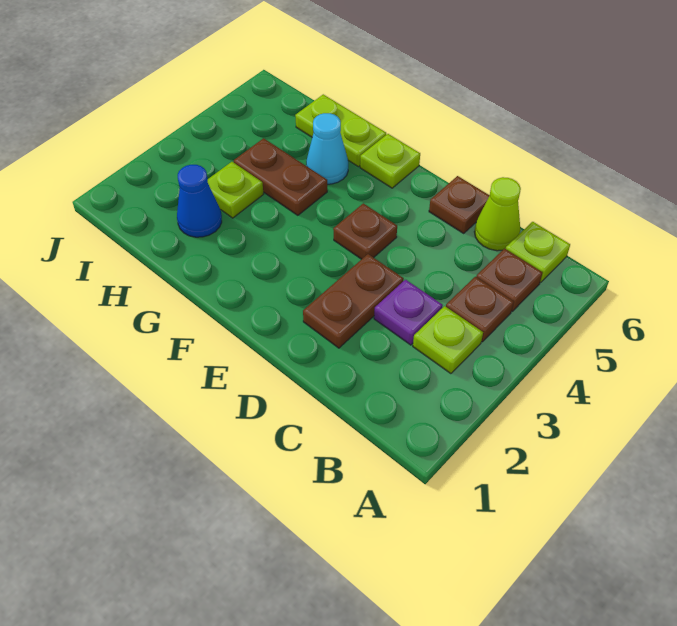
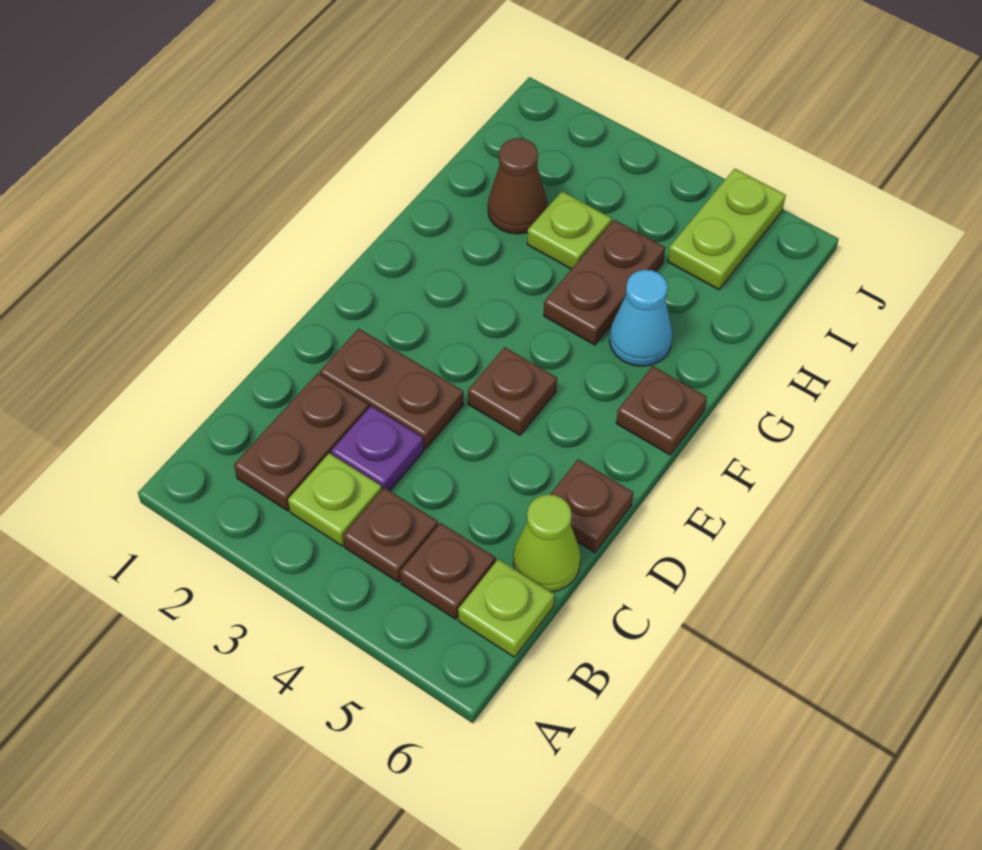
none -> brown 1x2 plate [234,373,369,511]
lime 1x1 plate [360,134,420,188] -> brown 1x1 plate [616,366,707,455]
lime 1x2 plate [295,94,386,167] -> lime 1x2 plate moved to [668,169,786,290]
blue 1x1 cone [177,165,222,237] -> brown 1x1 cone [488,138,547,234]

